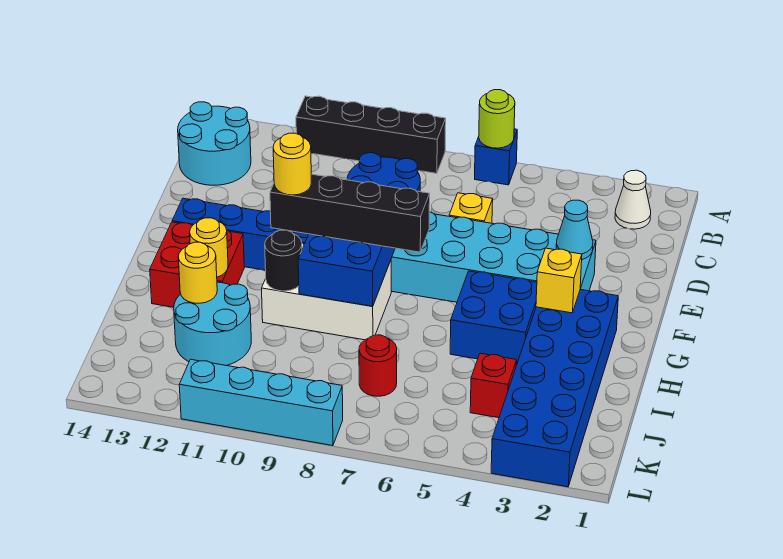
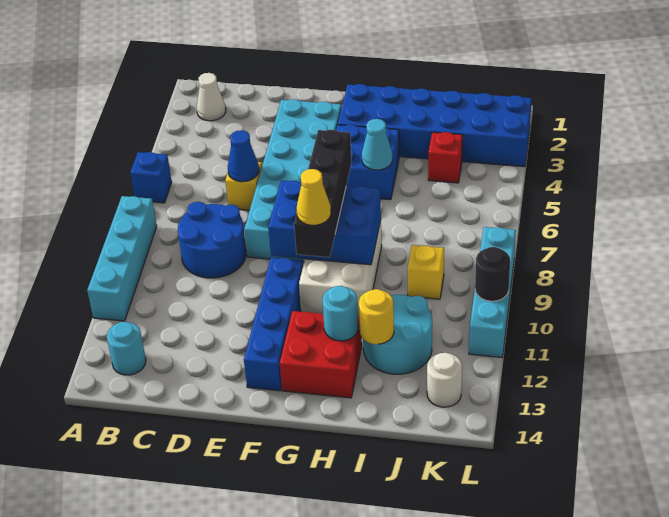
lime 1x1 round brick [479,90,515,148] -> none
black 1x4 brick [296,96,446,173] -> cyan 1x4 brick [87,196,157,321]
cyan 2x2 round brick [178,102,251,185] -> cyan 1x1 round brick [107,322,146,375]
none -> blue 1x1 cone [228,130,259,182]
cyan 1x1 cone [556,200,593,260] -> cyan 1x1 cone moved to [362,119,393,170]
yellow 1x1 brick [536,248,582,313] -> yellow 1x1 brick moved to [407,245,444,299]
yellow 1x1 round brick [273,133,311,195] -> yellow 1x1 cone [297,169,331,225]
black 1x1 round brick [265,230,302,291] -> black 1x1 round brick moved to [475,247,510,301]
yellow 1x1 round brick [190,218,228,277] -> cyan 1x1 round brick [323,286,358,341]
red 1x1 round brick [359,335,397,396] -> none
none -> white 1x1 round brick [427,353,462,407]

